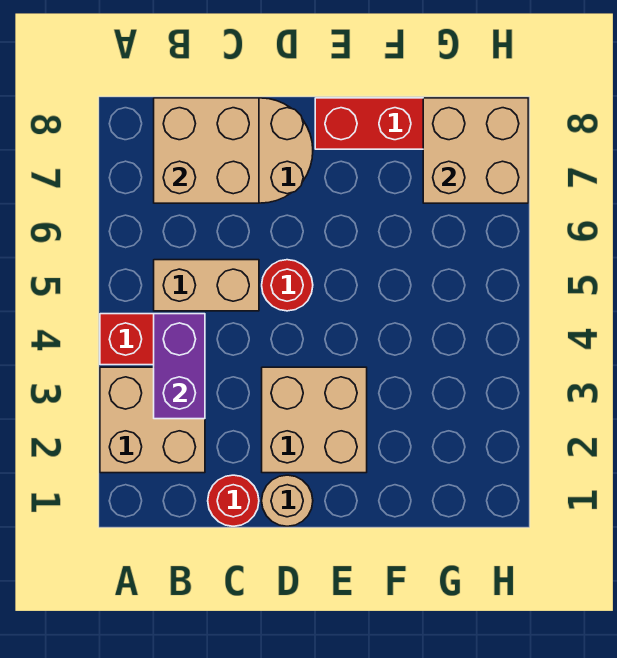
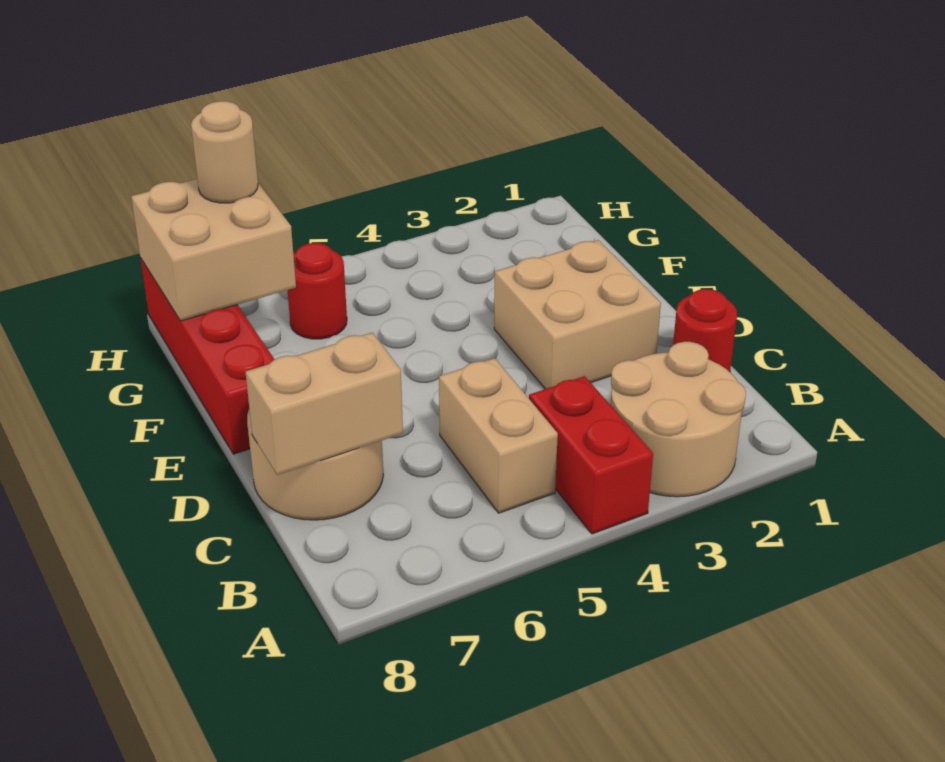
tan 2x2 brick [100,367,205,473] -> tan 2x2 round brick [611,342,746,497]
purple 1x2 brick [154,314,205,419] -> none
tan 2x2 brick [154,98,259,203] -> tan 1x2 brick [246,333,403,475]
tan 1x1 round brick [262,475,313,526] -> tan 1x1 round brick moved to [191,101,258,203]
red 1x1 round brick [262,260,313,311] -> red 1x1 round brick moved to [287,243,347,339]

